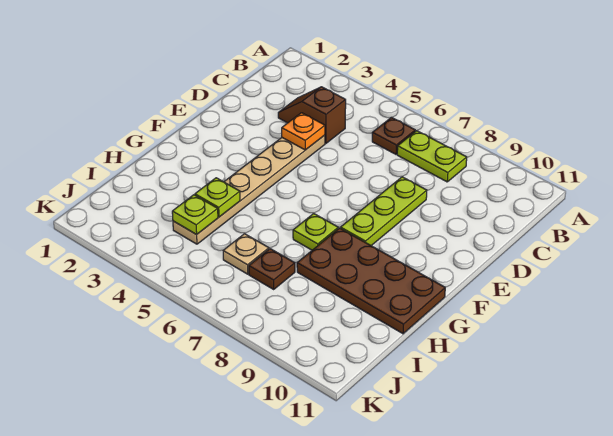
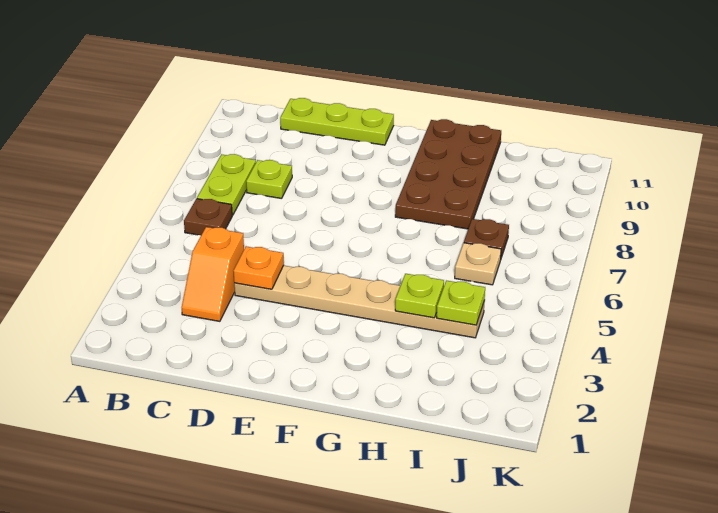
brown 1x2 slope [278,87,346,144] -> orange 1x2 slope [182,227,244,321]
lime 1x3 plate [341,177,427,246] -> lime 1x3 plate moved to [280,98,394,145]
lime 1x1 plate [293,214,338,250] -> lime 1x1 plate moved to [246,160,292,199]

